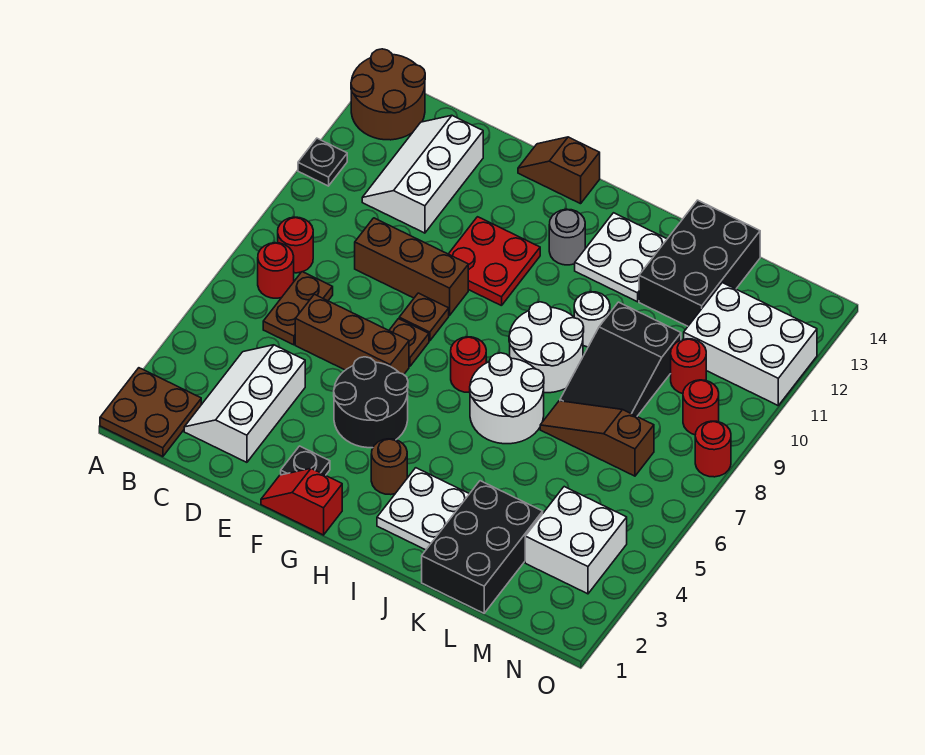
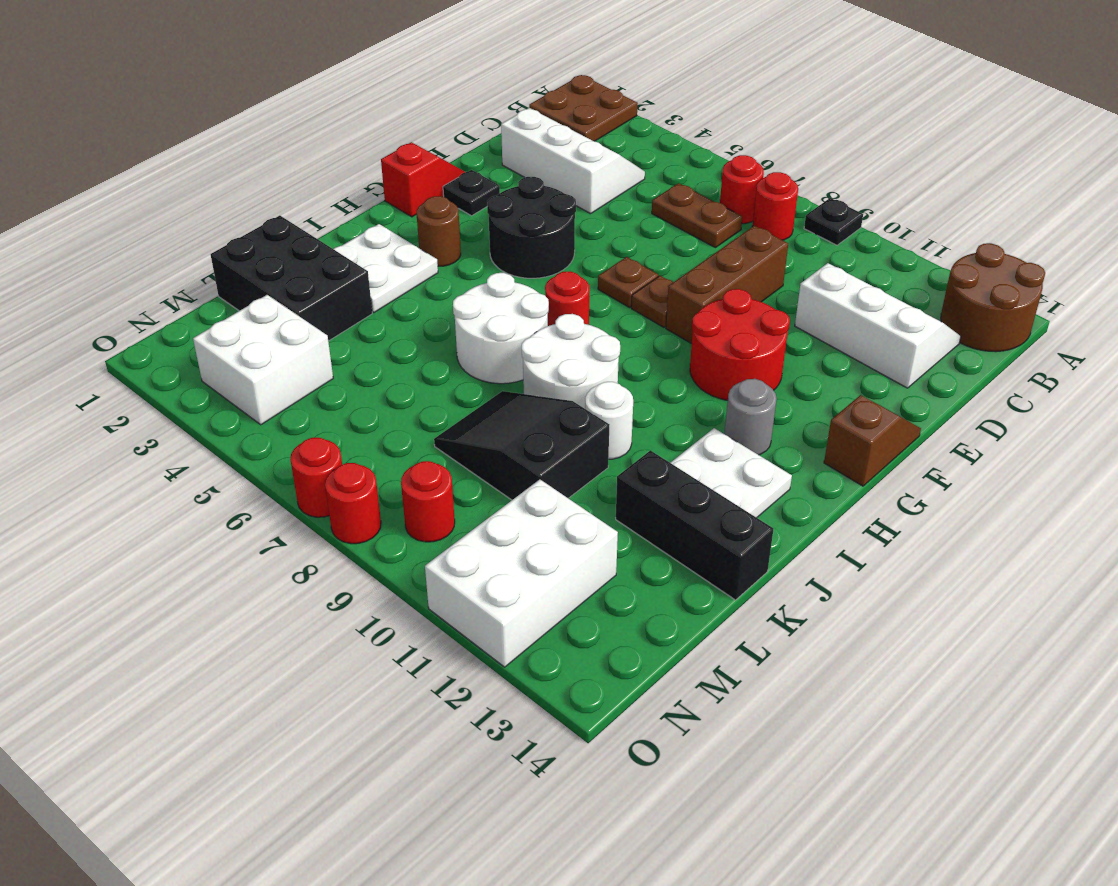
black 1x1 plate [298,138,347,186] -> black 1x1 plate moved to [804,198,863,245]
brown 1x3 brick [295,294,409,374] -> none
red 2x2 plate [449,217,540,306] -> red 2x2 round brick [690,289,790,400]
brown 1x3 slope [540,401,654,476] -> none
black 2x3 brick [639,200,760,326] -> black 1x3 brick [616,450,773,600]
red 1x1 round brick [671,339,706,394] -> red 1x1 round brick moved to [290,438,342,517]

